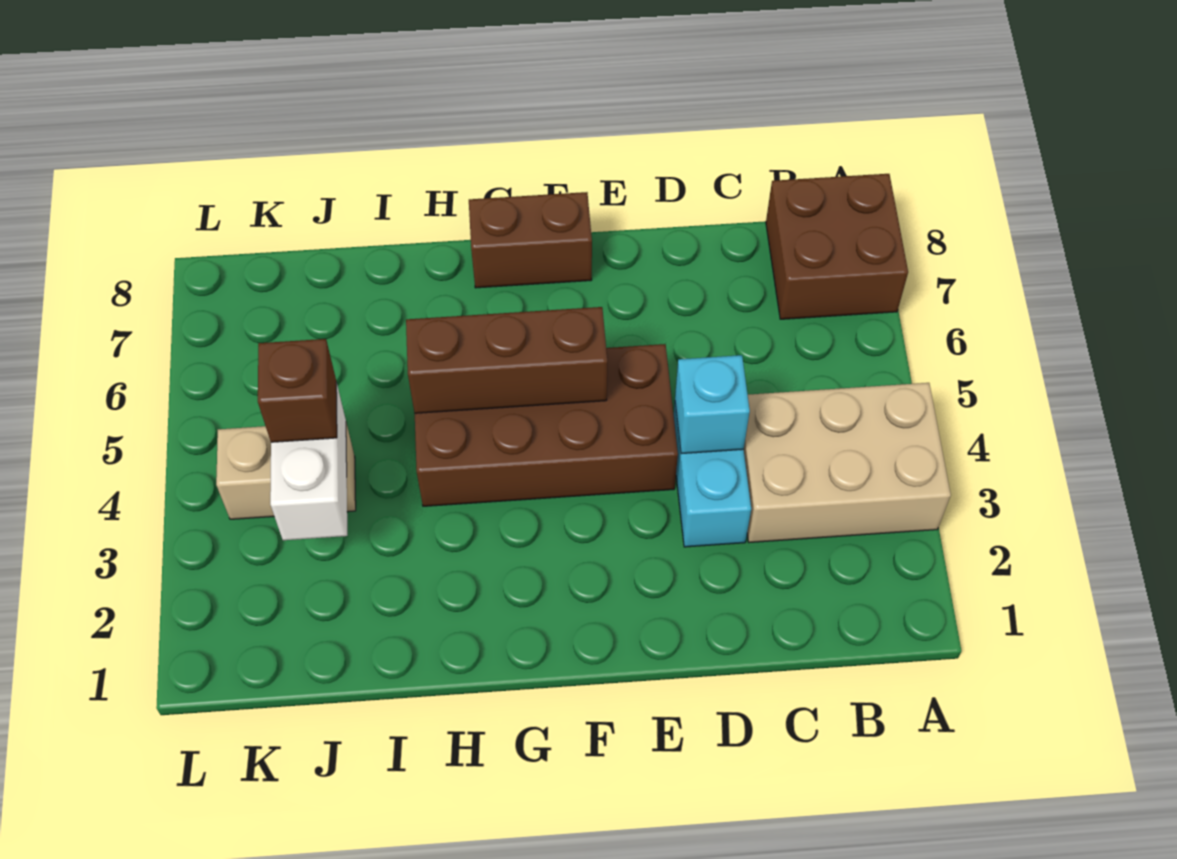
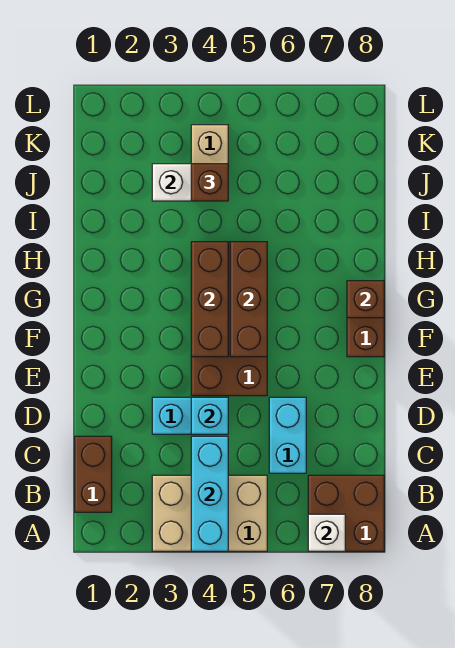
tan 2x3 brick [744,383,951,542] -> tan 2x3 brick turned to [152,475,267,551]
none -> cyan 1x3 brick [191,436,228,551]
none -> white 1x1 brick [308,514,345,551]
none -> brown 1x2 brick [75,436,112,512]
none -> cyan 1x2 brick [269,397,306,473]
none -> brown 1x3 brick [191,242,228,357]
none -> brown 1x1 brick [347,281,384,318]

